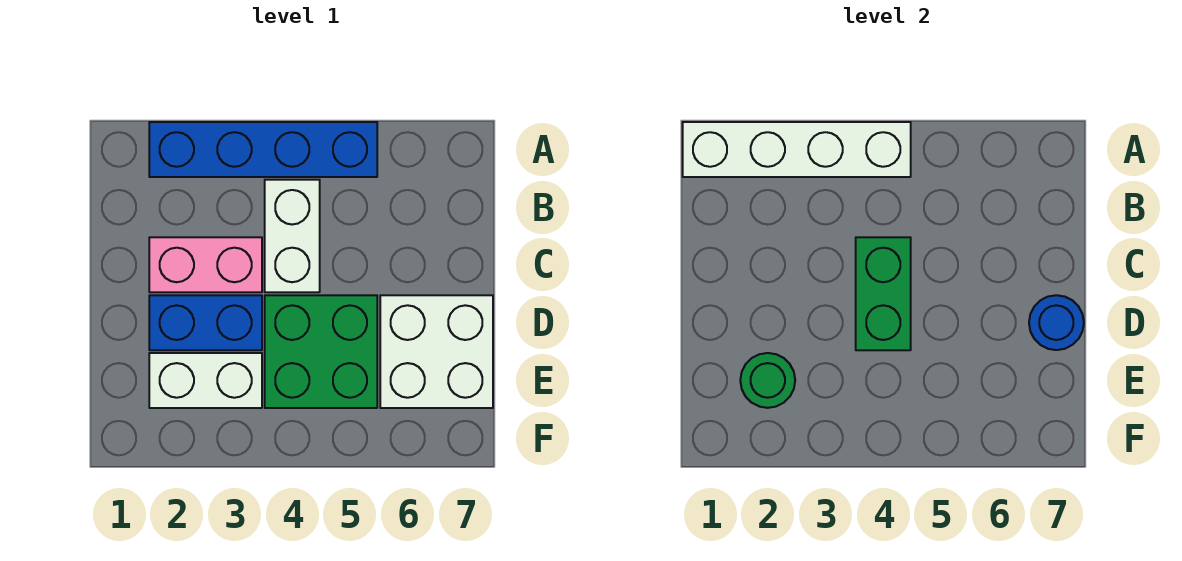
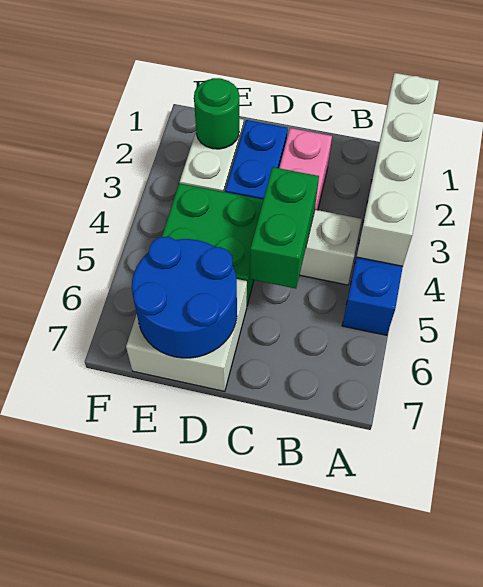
green 1x2 brick [856,237,911,350] -> green 1x2 brick turned to [250,167,319,289]
blue 1x1 round brick [1029,295,1084,350] -> blue 2x2 round brick [132,237,237,358]

